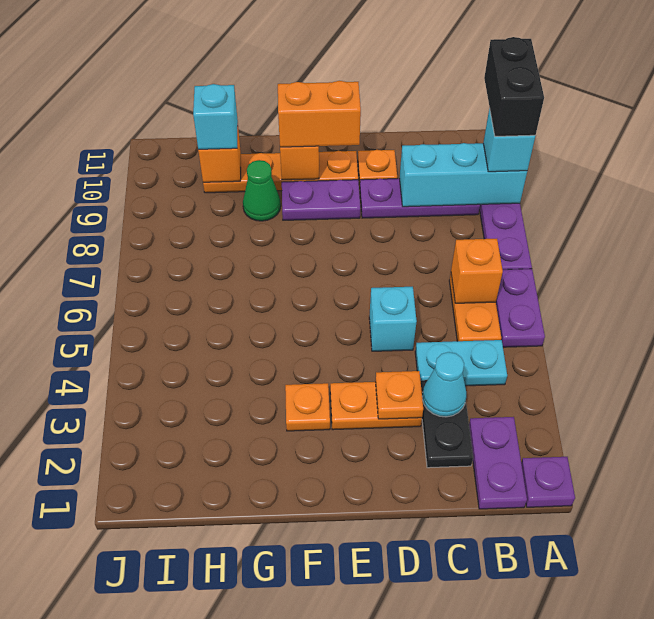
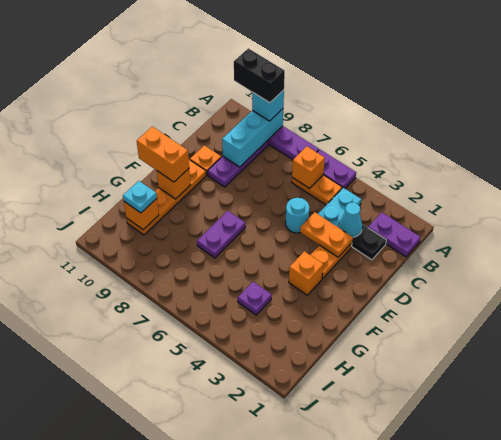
purple 1x1 plate [521,457,575,507] -> purple 1x1 plate moved to [238,282,272,315]
orange 1x1 plate [375,371,423,419] -> orange 1x2 plate [300,212,353,257]
cyan 1x1 brick [369,287,417,351] -> cyan 1x1 round brick [285,198,309,233]
purple 1x2 plate [282,180,360,220] -> purple 1x2 plate moved to [197,211,245,258]
orange 1x2 brick [278,81,361,147] -> orange 1x2 brick turned to [137,127,189,182]
orange 1x1 plate [285,383,330,431] -> orange 1x1 brick [289,251,323,295]
green 1x1 cone [243,160,281,221] -> none
cyan 1x1 brick [193,84,238,149] -> cyan 1x1 plate [123,181,157,213]

